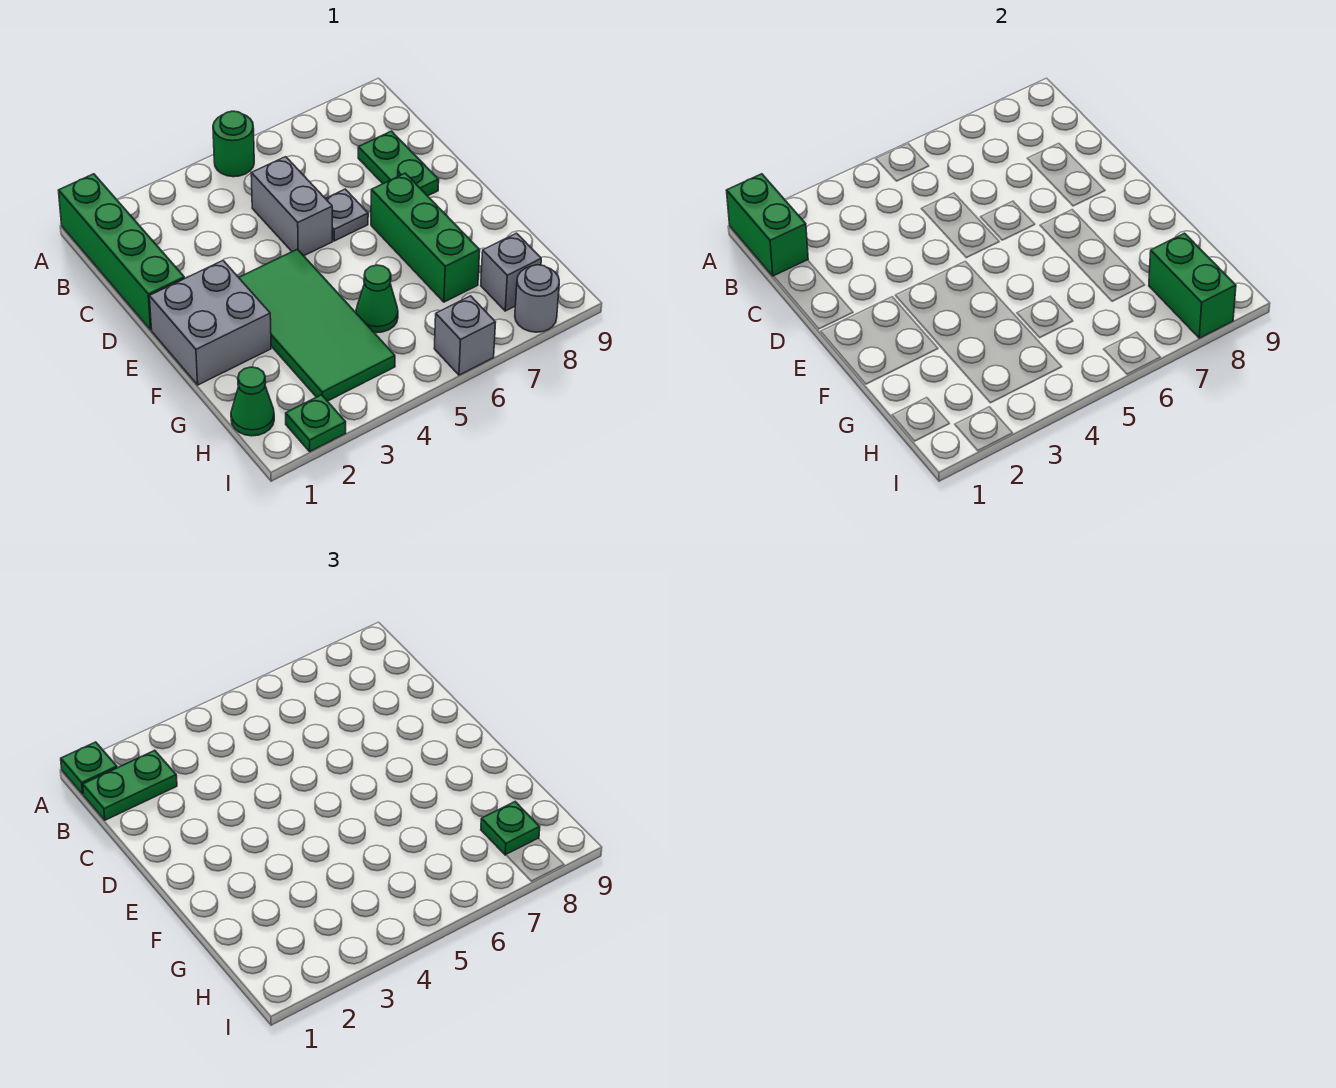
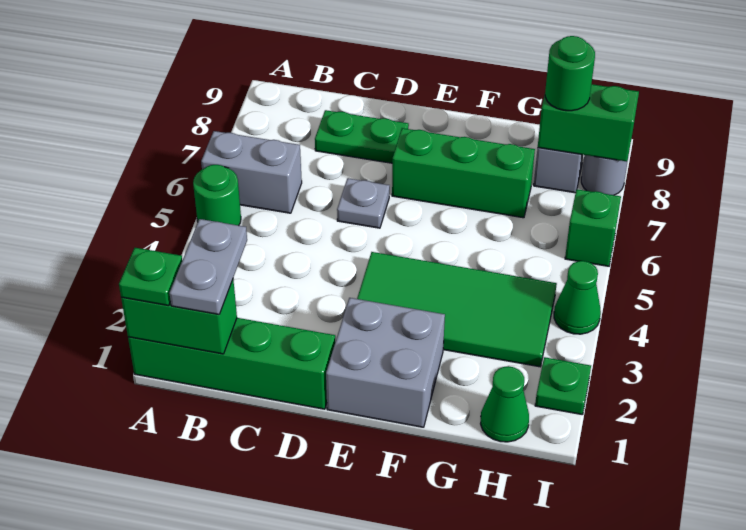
green 1x2 plate [83,750,177,820] -> grey 1x2 plate [169,219,247,314]
grey 1x2 brick [251,157,332,256] -> grey 1x2 brick moved to [201,131,302,213]
green 1x1 cone [356,265,398,333] -> green 1x1 cone moved to [554,261,601,334]
green 1x1 plate [481,802,540,855] -> green 1x1 round brick [545,36,595,111]
grey 1x1 brick [434,296,496,375] -> green 1x1 brick [565,189,621,266]

